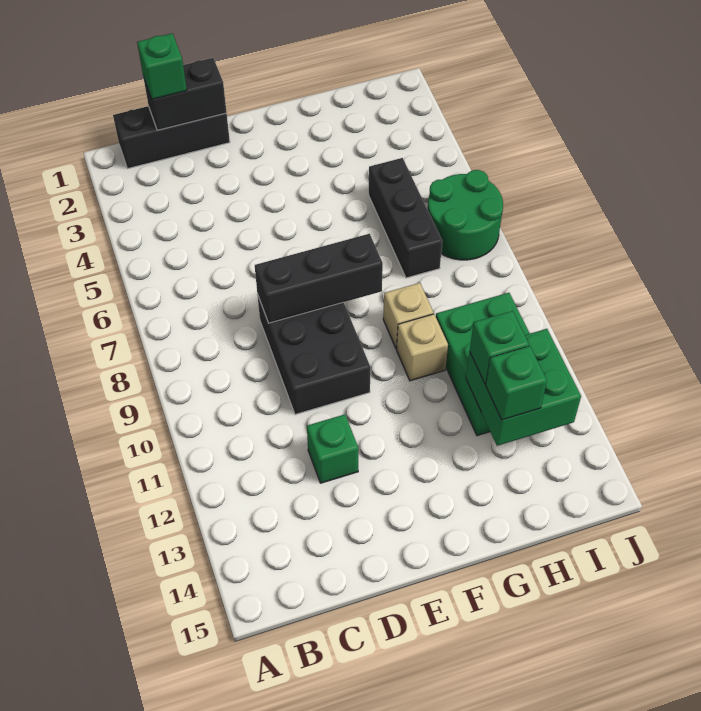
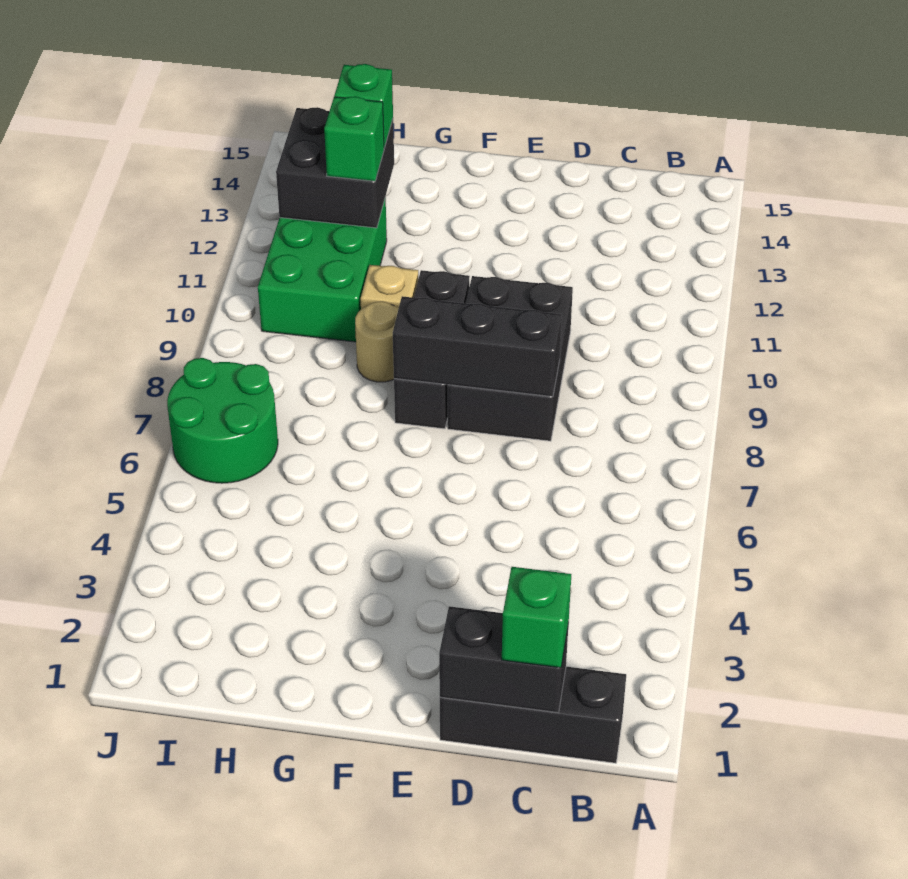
green 1x1 brick [307,414,358,483] -> none
tan 1x1 brick [383,283,434,349] -> tan 1x1 round brick [355,301,399,382]
black 1x3 brick [369,158,442,278] -> black 1x3 brick moved to [394,270,470,429]
green 2x2 brick [466,329,581,446] -> black 2x2 brick [276,107,394,228]

